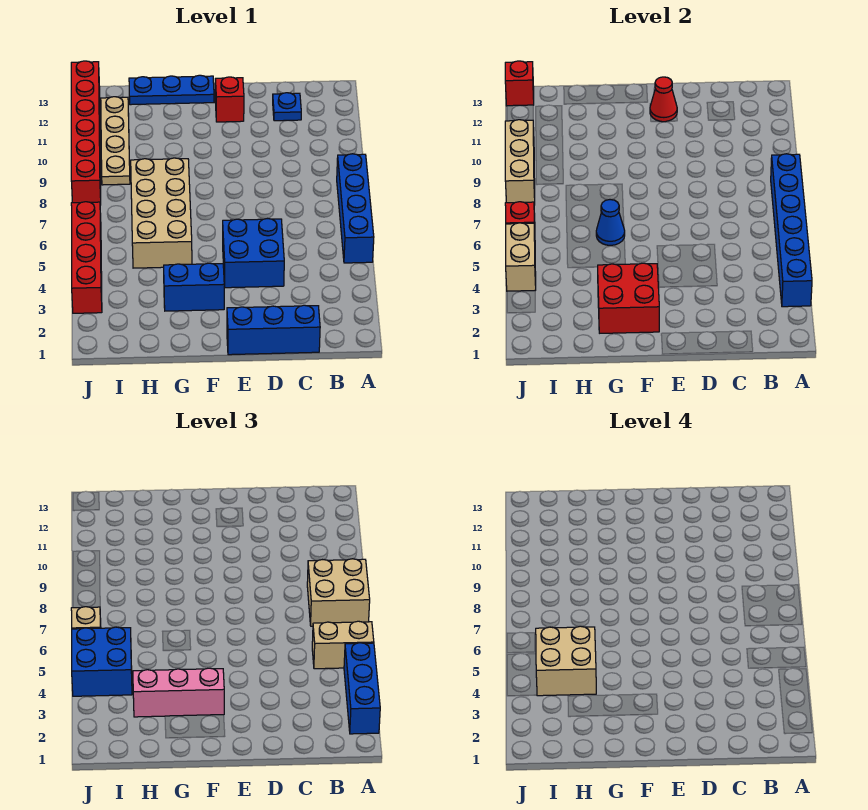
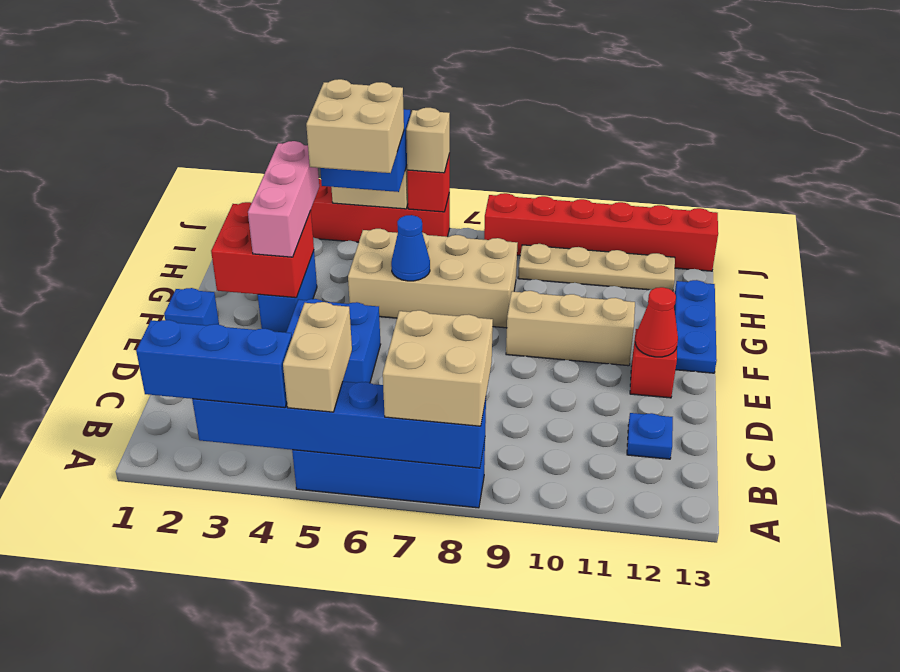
blue 1x3 brick [227,305,320,355] -> blue 1x1 brick [164,288,219,326]
tan 1x3 brick [505,120,535,205] -> tan 1x3 brick moved to [506,291,635,366]
red 1x1 brick [505,61,534,106] -> none

